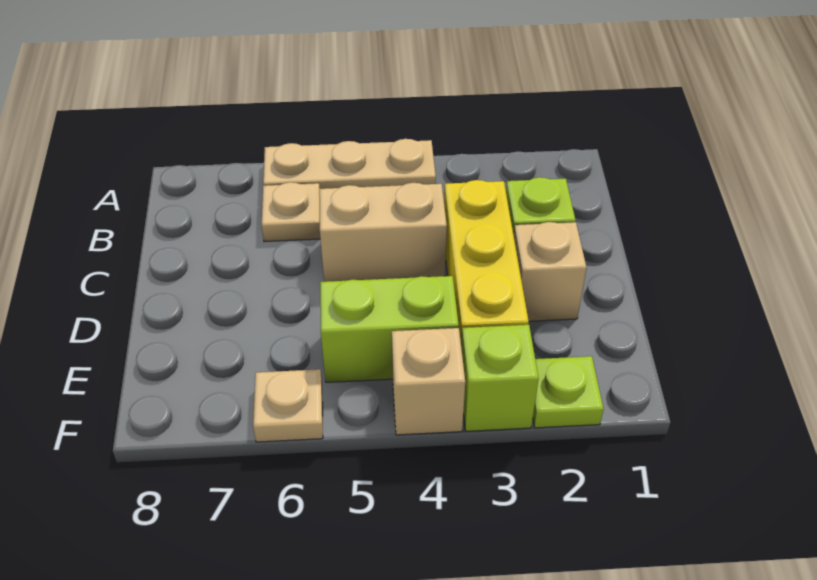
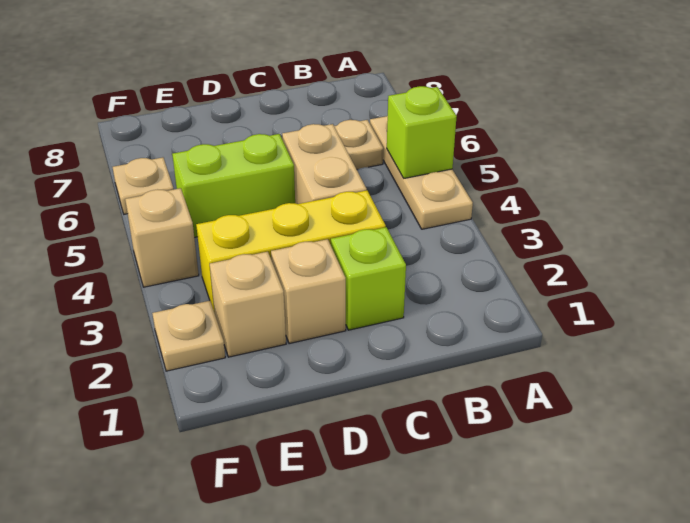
none -> tan 1x1 brick [210,252,286,357]
lime 1x2 brick [320,276,459,382] -> lime 1x2 brick turned to [172,134,295,237]
lime 1x1 plate [533,356,604,428] -> tan 1x1 plate [152,301,225,371]
lime 1x1 brick [461,325,539,431] -> lime 1x1 brick moved to [387,86,457,178]

